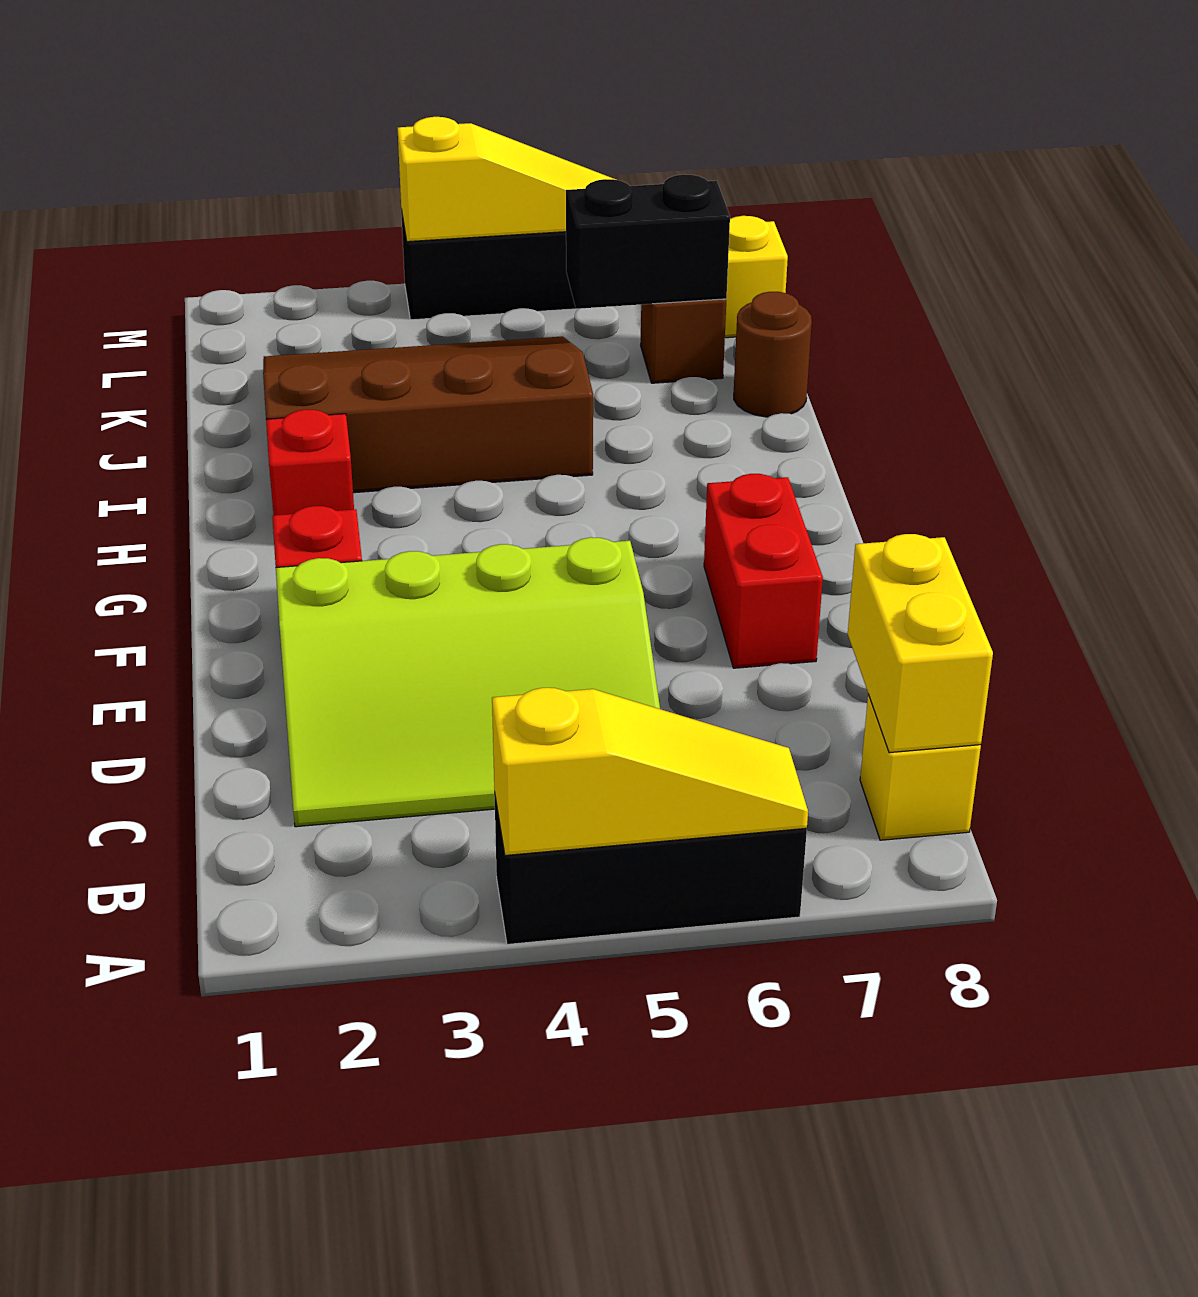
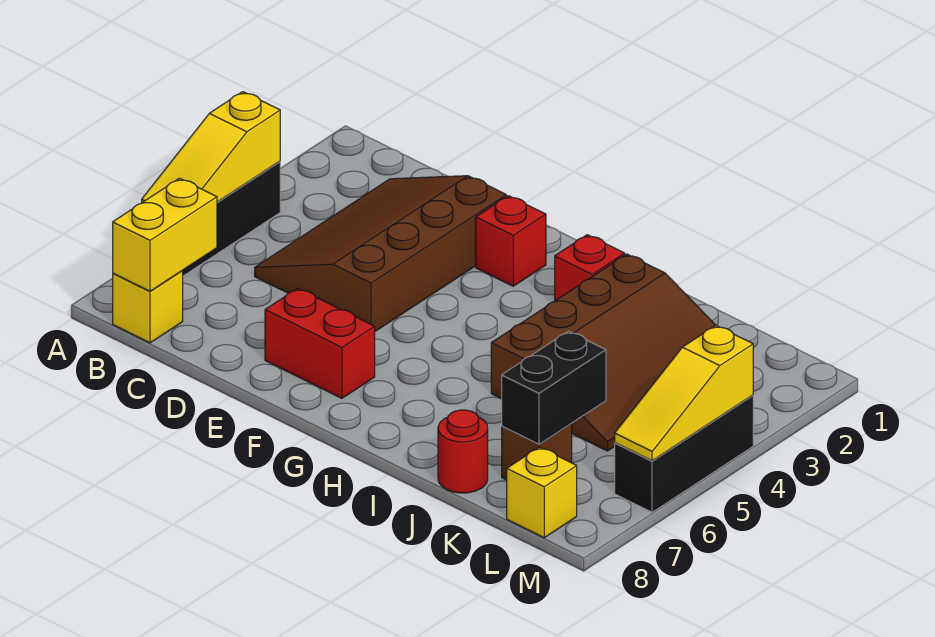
yellow 1x2 brick [848,534,993,753] -> yellow 1x2 brick turned to [113,178,217,291]
lime 3x4 slope [276,537,660,827] -> brown 3x4 slope [255,176,506,331]
brown 1x1 round brick [734,292,812,417] -> red 1x1 round brick [438,410,488,493]

